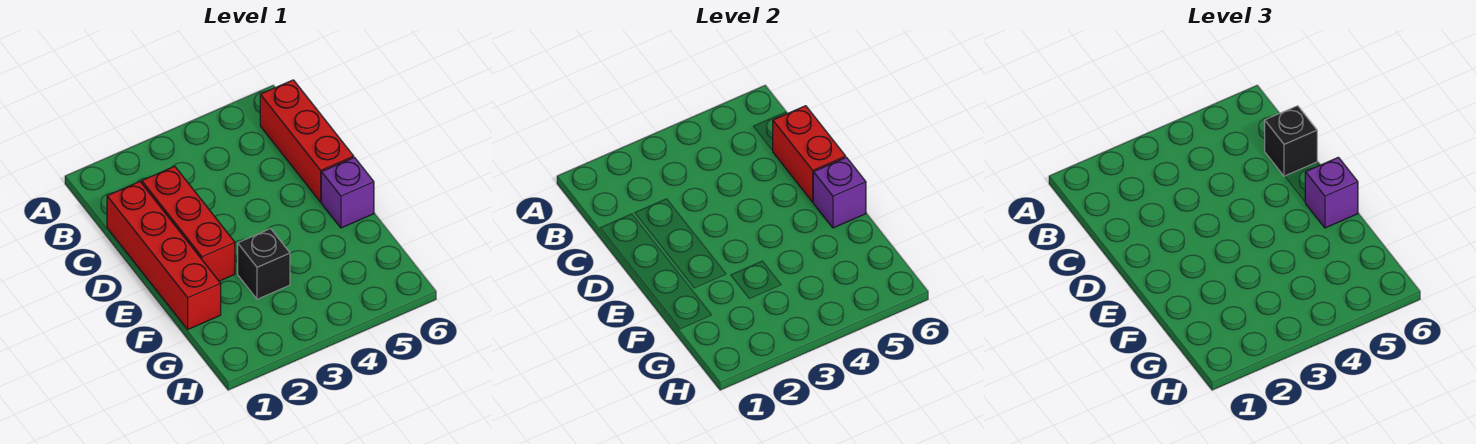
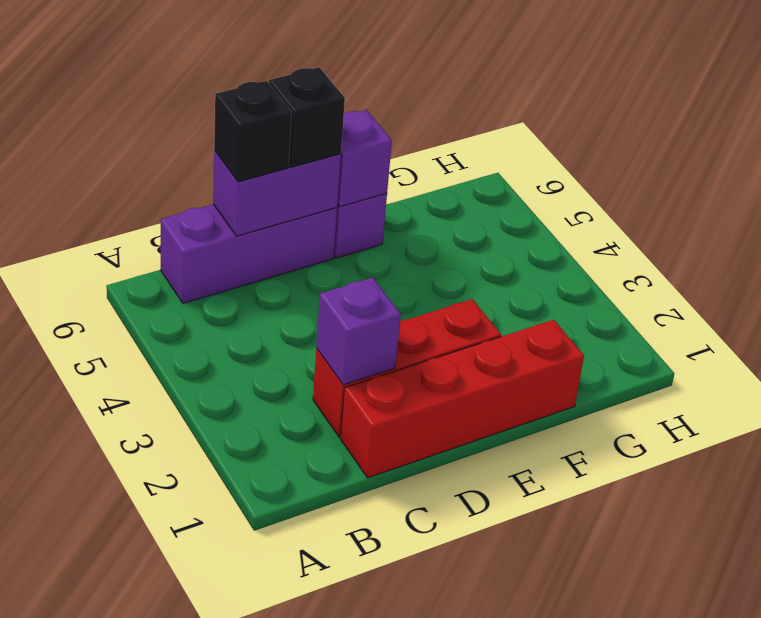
red 1x3 brick [260,80,354,202] -> purple 1x3 brick [161,204,337,303]
red 1x2 brick [772,106,846,202] -> purple 1x2 brick [213,151,341,236]
purple 1x1 brick [1305,157,1358,228] -> purple 1x1 brick moved to [316,278,401,385]
black 1x1 brick [238,229,290,299] -> black 1x1 brick moved to [269,67,345,167]

